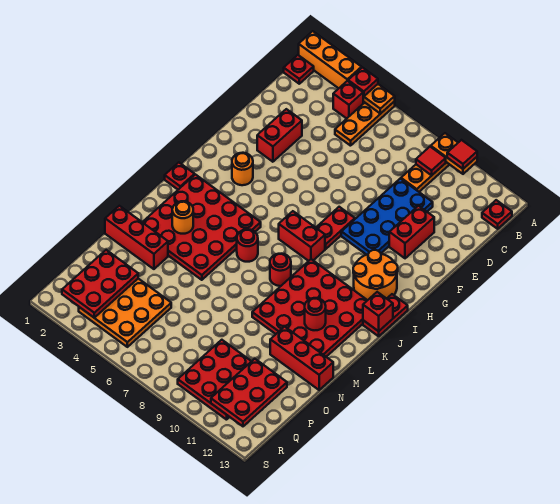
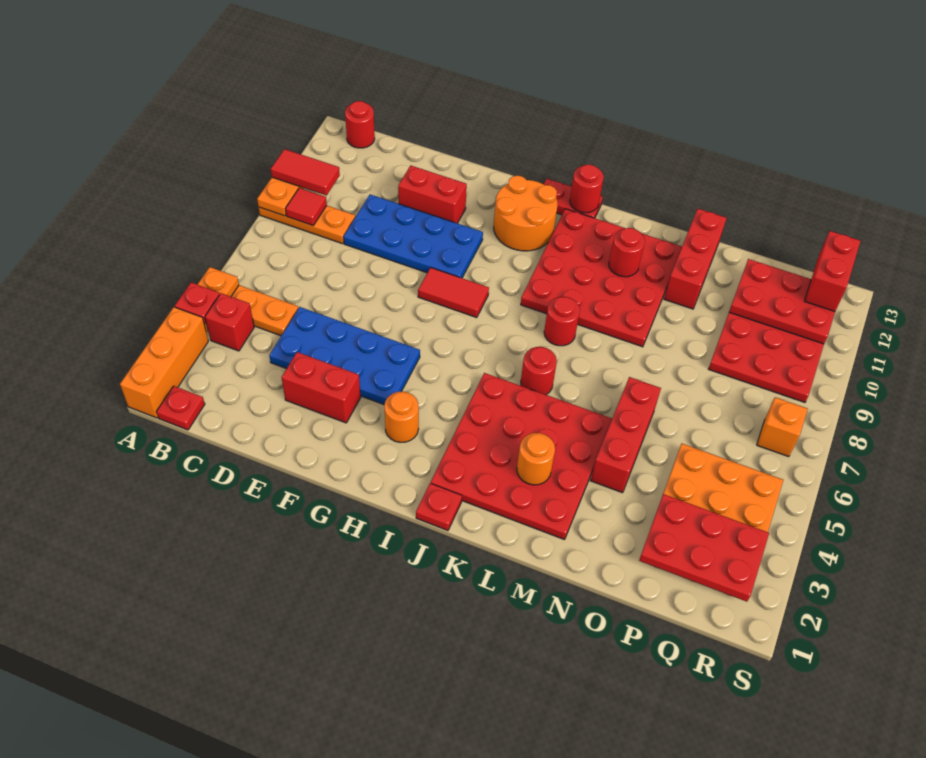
red 1x1 tile [447,140,477,169] -> red 1x2 tile [271,149,340,195]
red 1x1 plate [482,200,512,229] -> red 1x1 round brick [345,101,375,148]
none -> blue 2x4 plate [269,307,420,405]
red 1x2 plate [316,207,355,249] -> red 1x2 tile [418,268,489,318]
red 1x2 brick [279,211,325,261] -> red 1x2 brick moved to [805,231,860,311]
red 1x1 brick [363,292,393,331] -> red 1x1 round brick [570,164,604,213]
red 1x3 brick [105,206,168,269] -> red 1x3 brick moved to [591,377,661,493]
none -> orange 1x1 brick [757,397,808,457]

